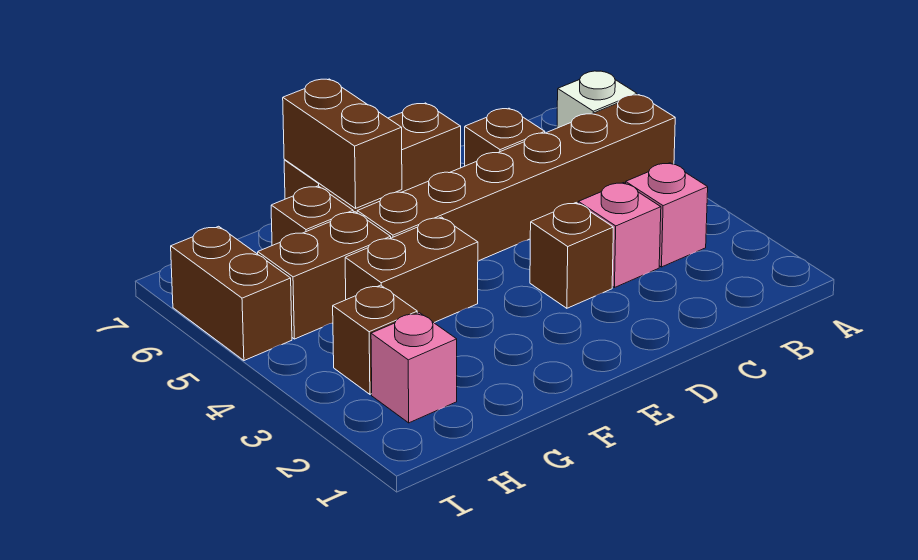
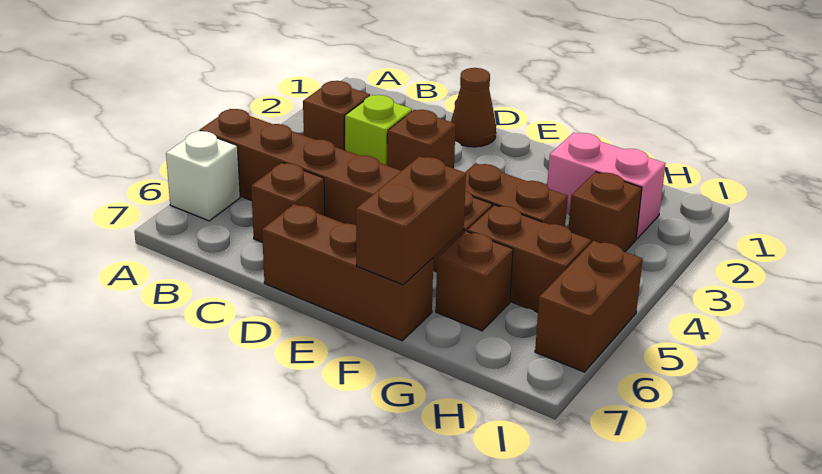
pink 1x1 brick [626,163,708,267] -> brown 1x1 brick [303,81,370,150]
pink 1x1 brick [578,183,661,288] -> lime 1x1 brick [345,95,412,165]
none -> brown 1x1 cone [451,68,496,147]
pink 1x1 brick [371,313,457,423] -> pink 1x2 brick [547,133,665,239]

